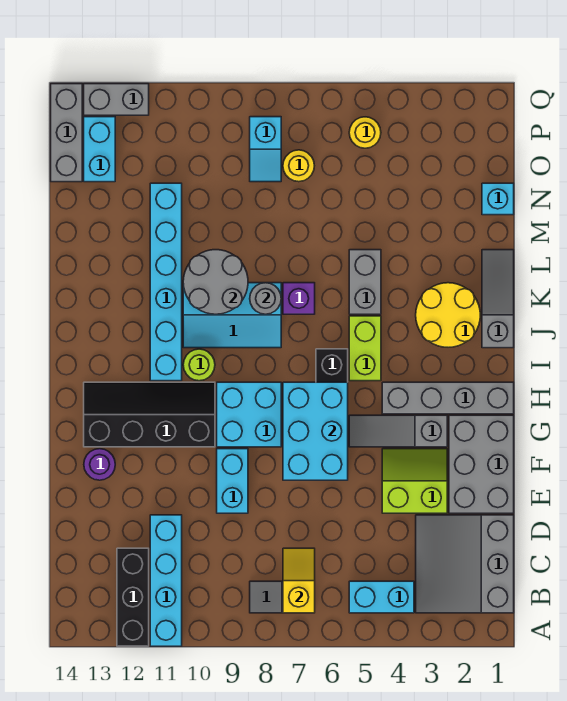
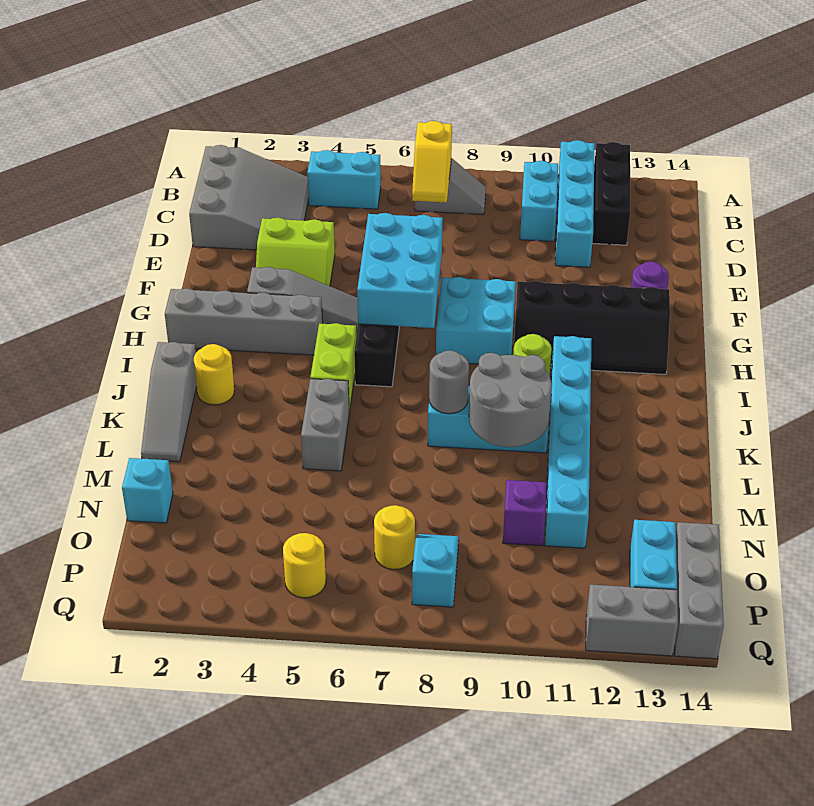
grey 2x3 brick [449,415,514,513] -> none
cyan 1x2 brick [217,449,248,513] -> cyan 1x2 brick moved to [520,161,558,241]
yellow 2x2 round brick [416,283,480,347] -> yellow 1x1 round brick [194,344,234,405]
purple 1x1 brick [283,283,315,314] -> purple 1x1 brick moved to [503,480,547,546]

